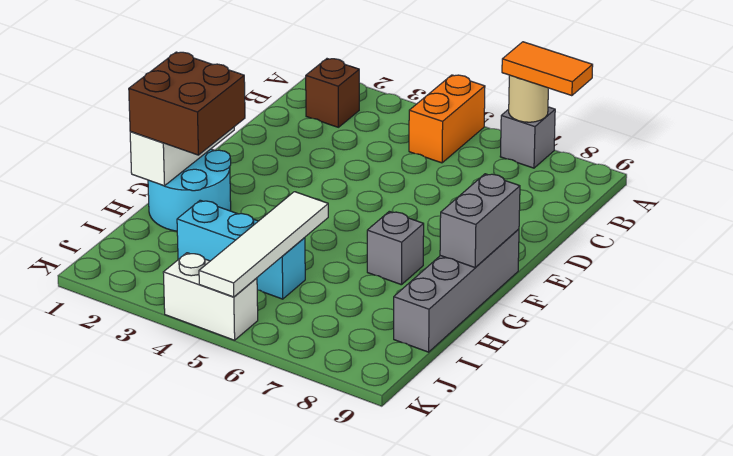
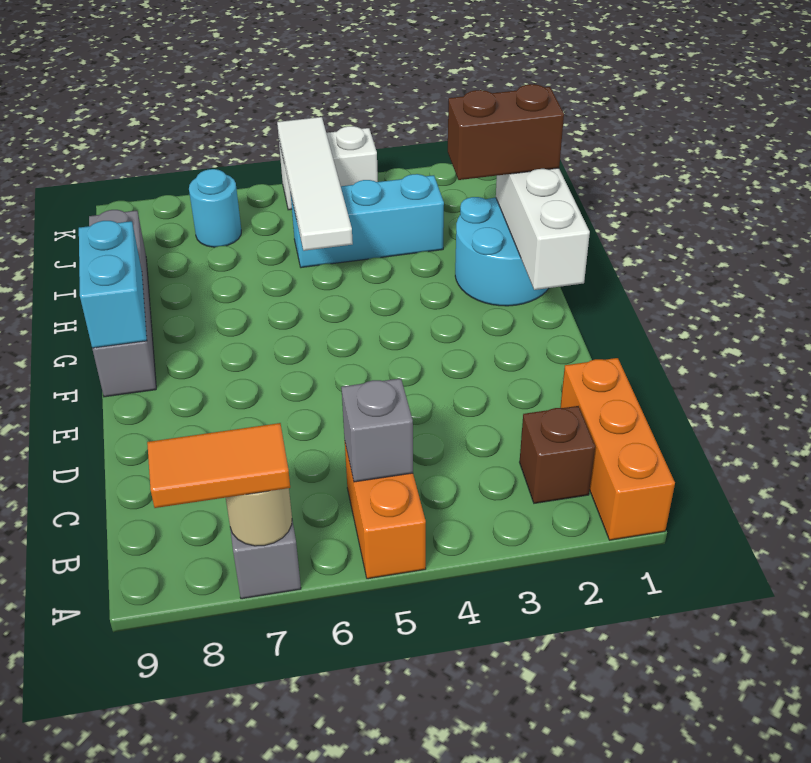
none -> orange 1x3 brick [560,358,675,540]
grey 1x2 brick [440,174,520,267] -> cyan 1x2 brick [79,221,147,348]
brown 2x2 brick [129,52,245,155] -> brown 1x2 brick [448,84,564,180]
grey 1x1 brick [367,211,424,285] -> grey 1x1 brick moved to [341,378,413,482]
none -> cyan 1x1 round brick [189,169,241,247]

